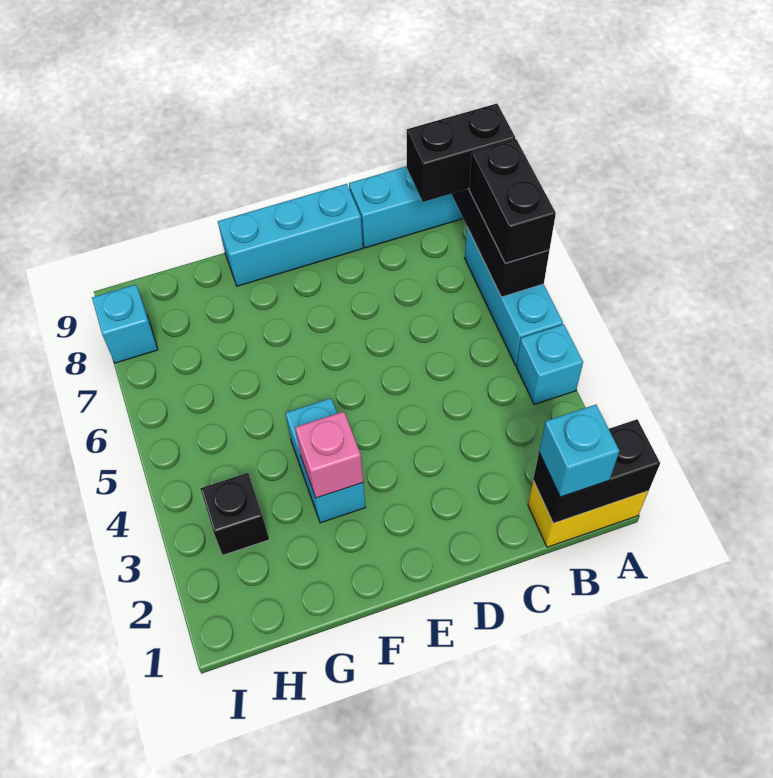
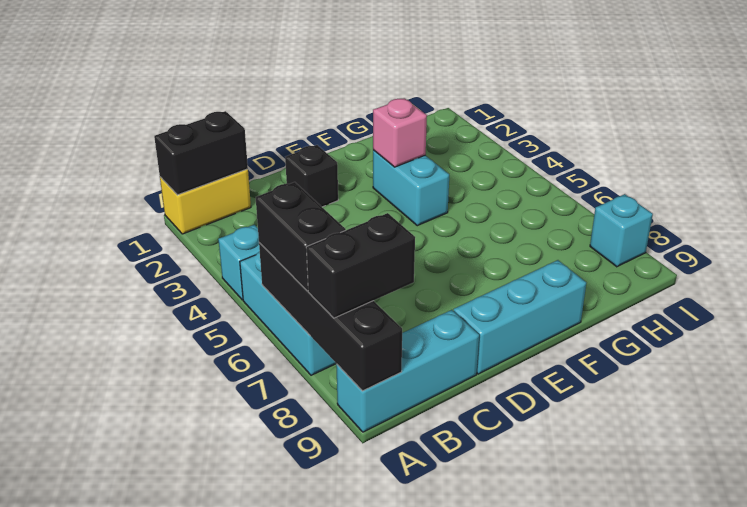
cyan 1x1 brick [539,405,619,497] -> none
black 1x1 brick [200,473,269,555] -> black 1x1 brick moved to [285,145,338,207]

